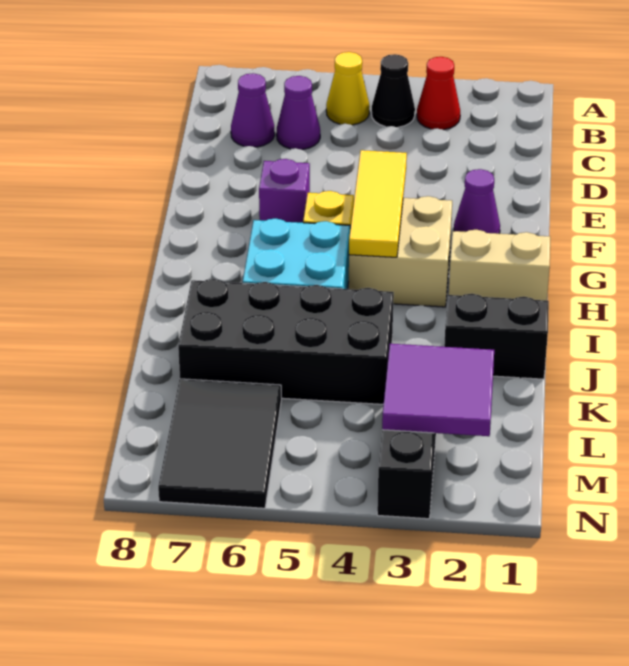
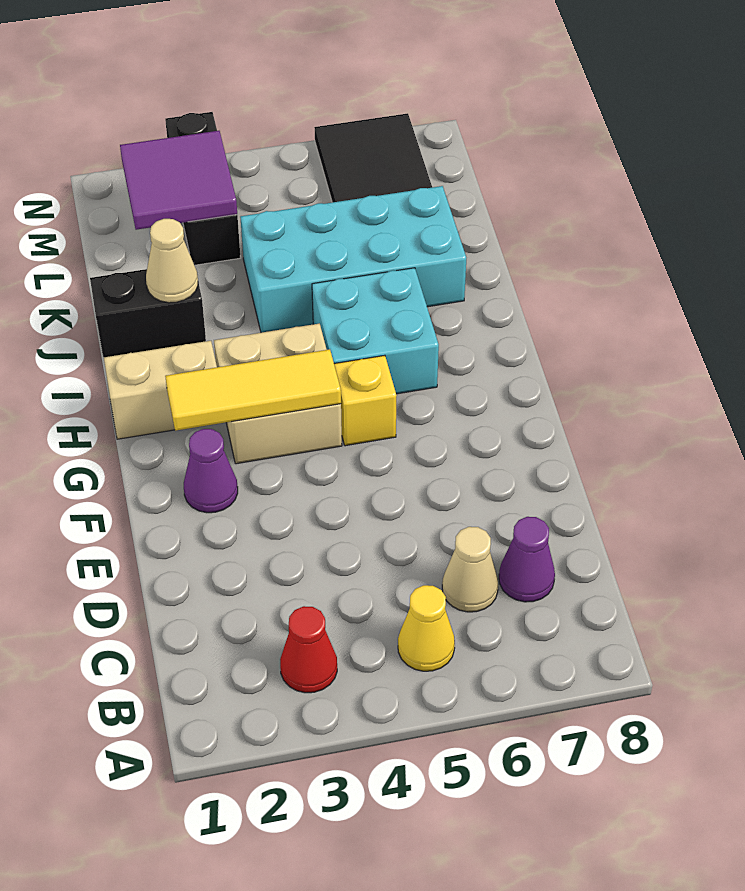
black 1x1 cone [372,54,415,127] -> none
purple 1x1 cone [277,76,320,150] -> tan 1x1 cone [442,527,498,612]
yellow 1x3 tile [349,150,407,257] -> yellow 1x3 tile turned to [165,349,341,431]
purple 1x1 brick [259,159,310,223] -> none
none -> tan 1x1 cone [146,219,198,303]
black 2x4 brick [178,279,394,404] -> cyan 2x4 brick [240,186,466,333]

